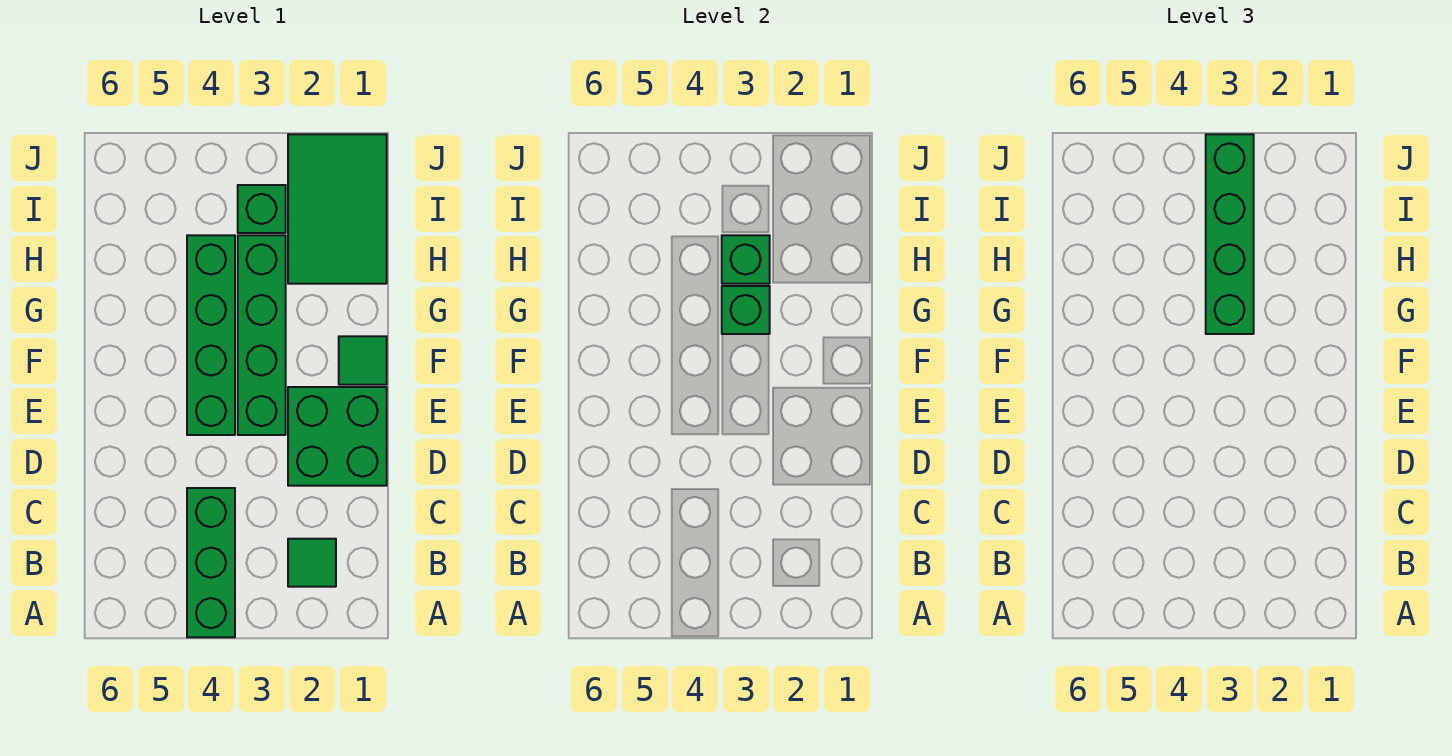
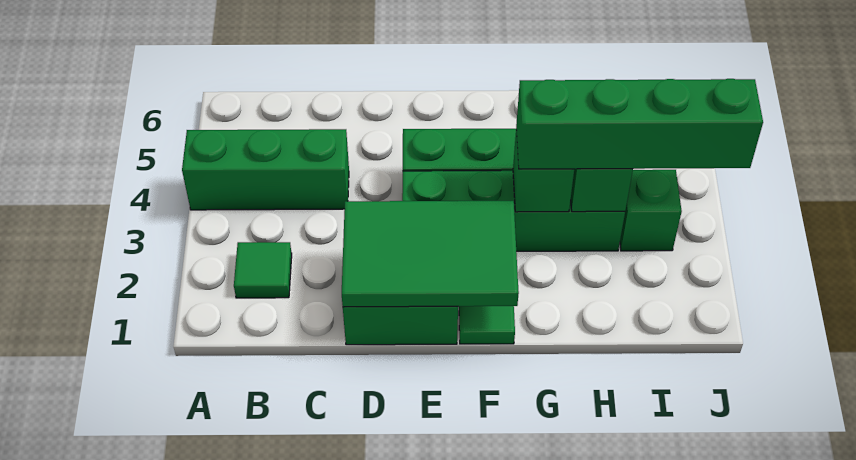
green 2x3 tile [288,134,387,284] -> green 2x3 tile moved to [342,201,519,307]

